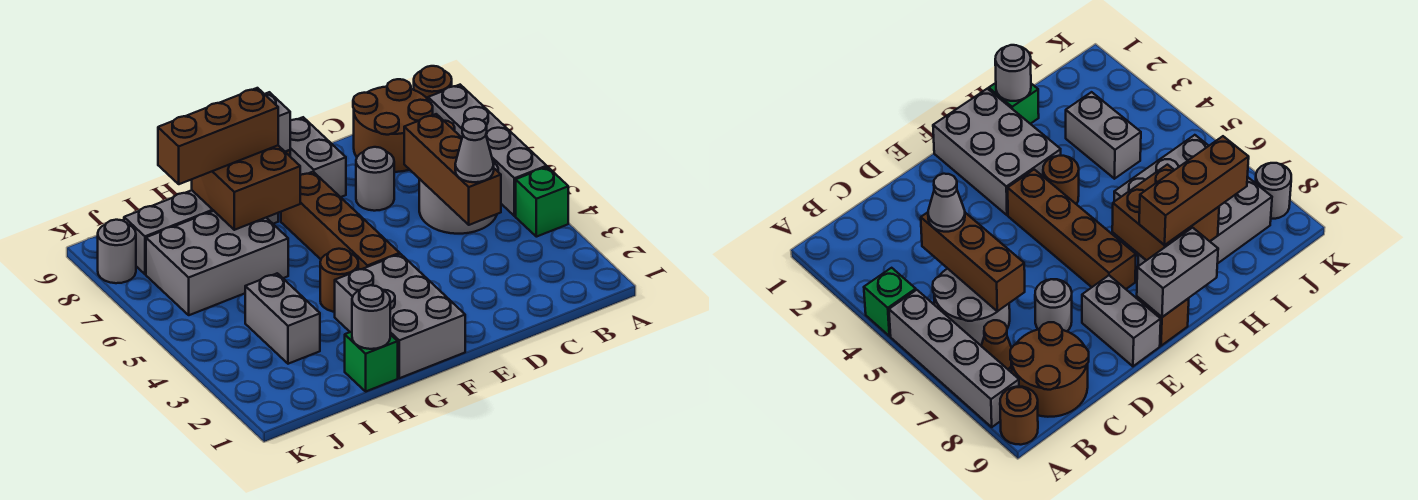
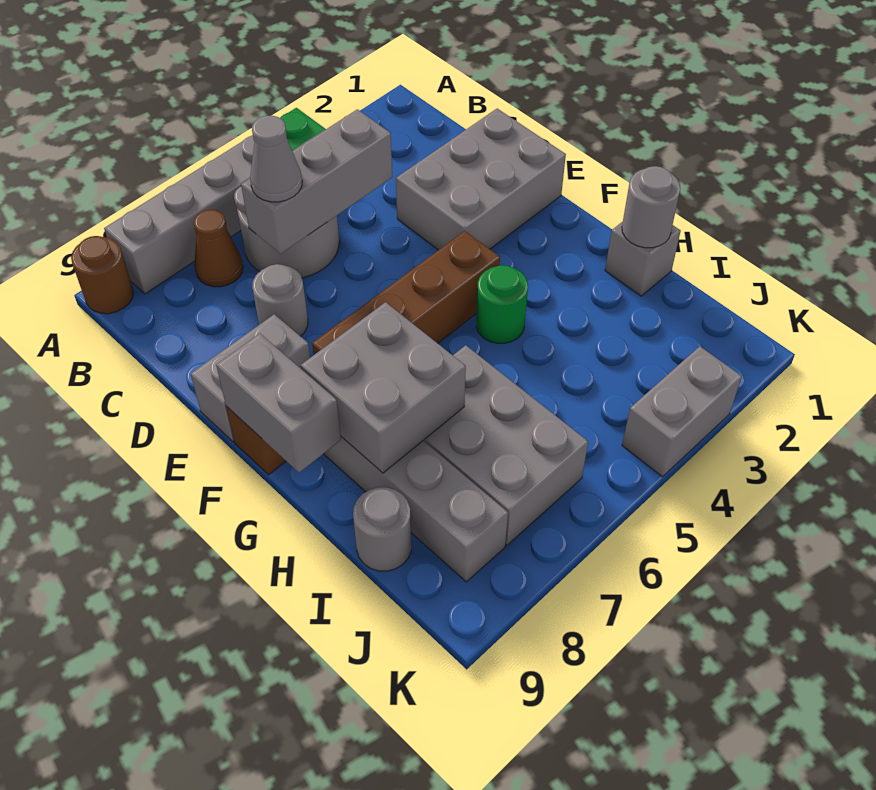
brown 2x2 round brick [353,79,433,172] -> none
brown 1x3 brick [404,114,501,225] -> grey 1x3 brick [241,109,392,254]
grey 1x1 cone [455,119,494,182] -> grey 1x1 cone moved to [250,116,302,202]
grey 2x3 brick [335,254,465,378] -> grey 2x3 brick moved to [396,109,566,250]
brown 1x1 round brick [320,249,358,312] -> green 1x1 round brick [476,265,528,343]
brown 2x2 brick [192,146,300,230] -> grey 2x2 brick [301,302,466,473]
brown 1x3 brick [158,88,278,184] -> none
green 1x1 brick [345,332,398,391] -> grey 1x1 brick [605,222,681,296]
grey 1x2 brick [245,273,320,364] -> grey 1x2 brick moved to [622,346,742,477]
grey 1x1 round brick [98,220,136,283] -> grey 1x1 round brick moved to [353,487,411,571]

